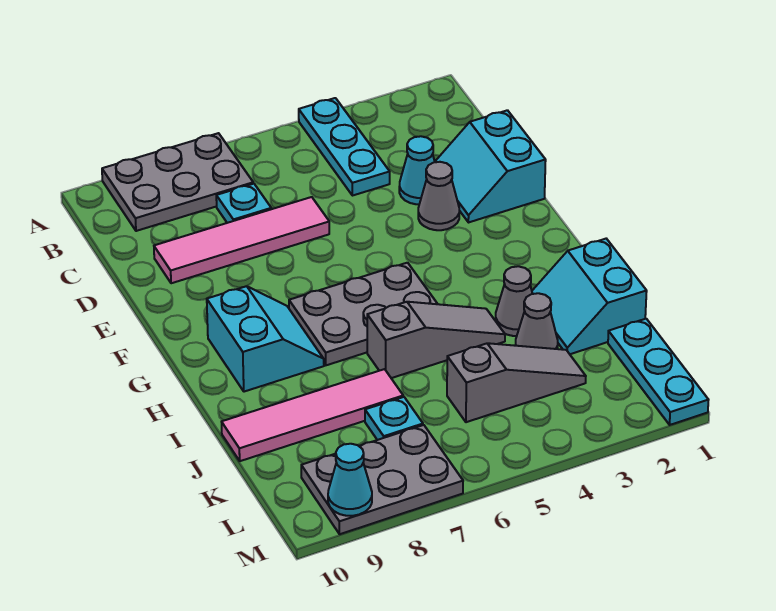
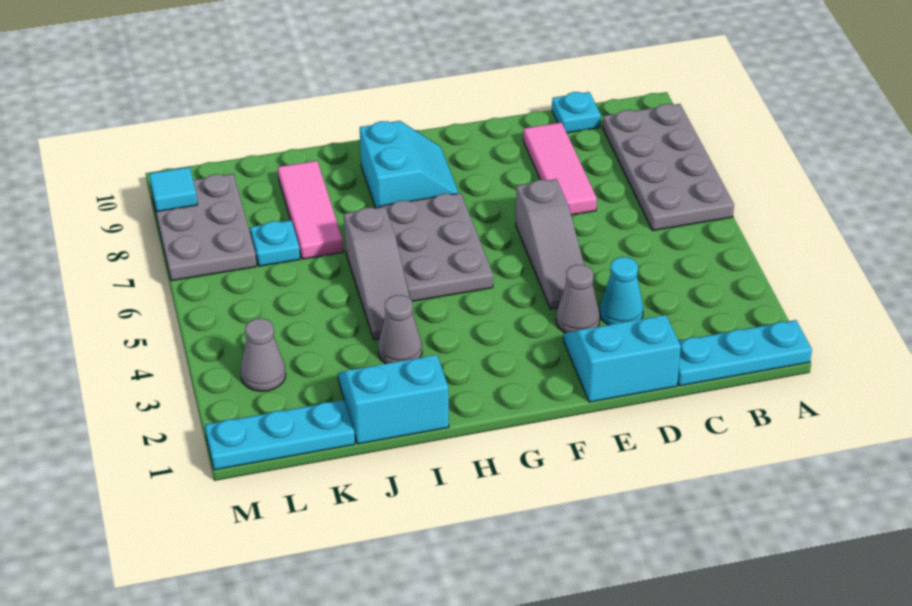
cyan 1x3 plate [299,98,390,196] -> cyan 1x3 plate moved to [678,320,812,386]
grey 2x3 plate [102,133,253,231] -> grey 2x4 plate [603,104,734,231]
cyan 1x1 plate [216,184,271,223] -> cyan 1x1 plate moved to [552,92,601,133]
pink 1x4 tile [154,197,329,283] -> pink 1x3 tile [523,122,597,215]
cyan 2x2 slope [207,286,324,392] -> cyan 2x2 slope turned to [360,121,459,208]
grey 1x1 cone [515,293,558,349] -> grey 1x1 cone moved to [241,319,286,391]
pink 1x4 tile [222,369,403,461] -> pink 1x3 tile [278,161,343,259]
grey 1x3 slope [447,343,586,422] -> grey 1x3 slope moved to [516,179,584,309]
cyan 1x1 cone [328,444,372,516] -> cyan 1x1 tile [149,167,198,212]

